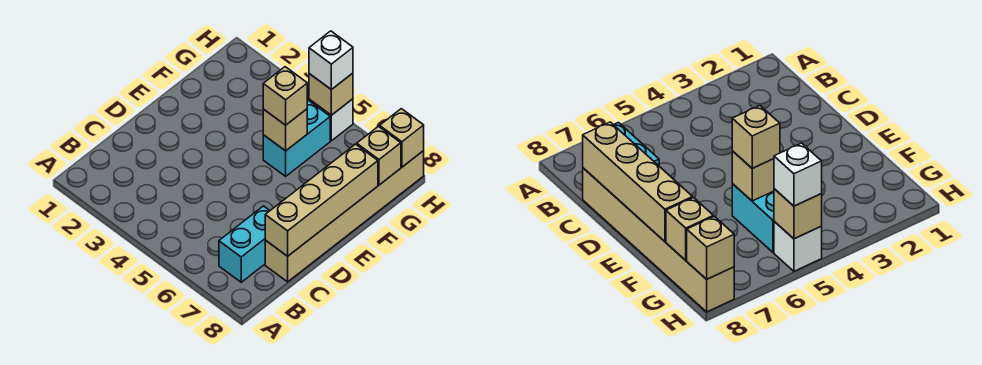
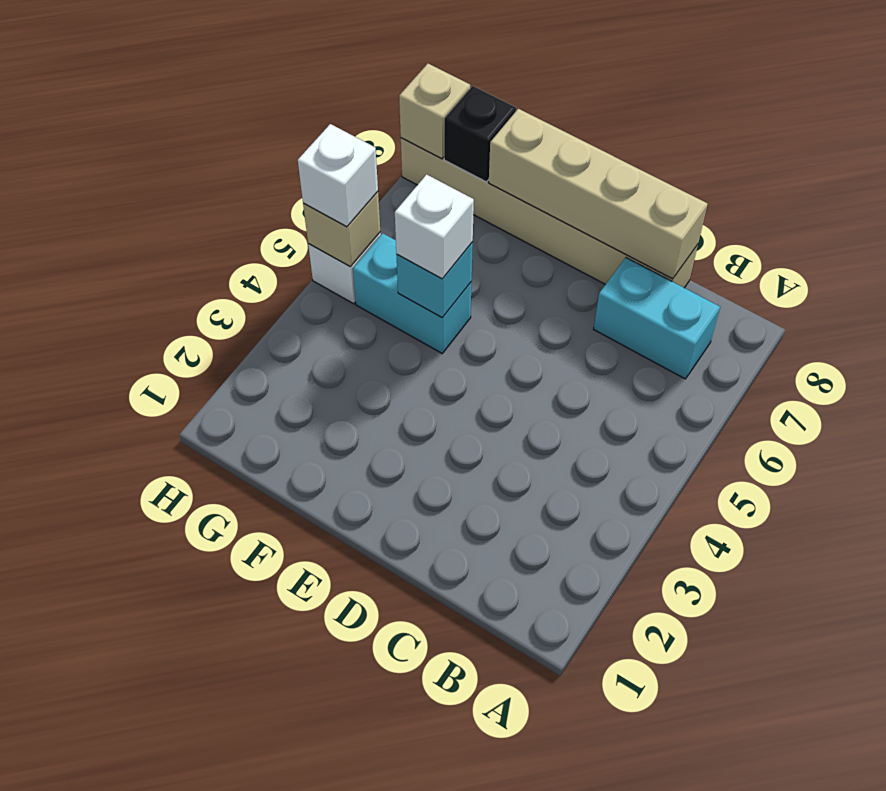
tan 1x1 brick [263,109,307,151] -> cyan 1x1 brick [397,242,473,318]
tan 1x1 brick [263,67,307,125] -> white 1x1 brick [395,174,474,279]
tan 1x1 brick [357,126,401,185] -> black 1x1 brick [444,86,516,182]

